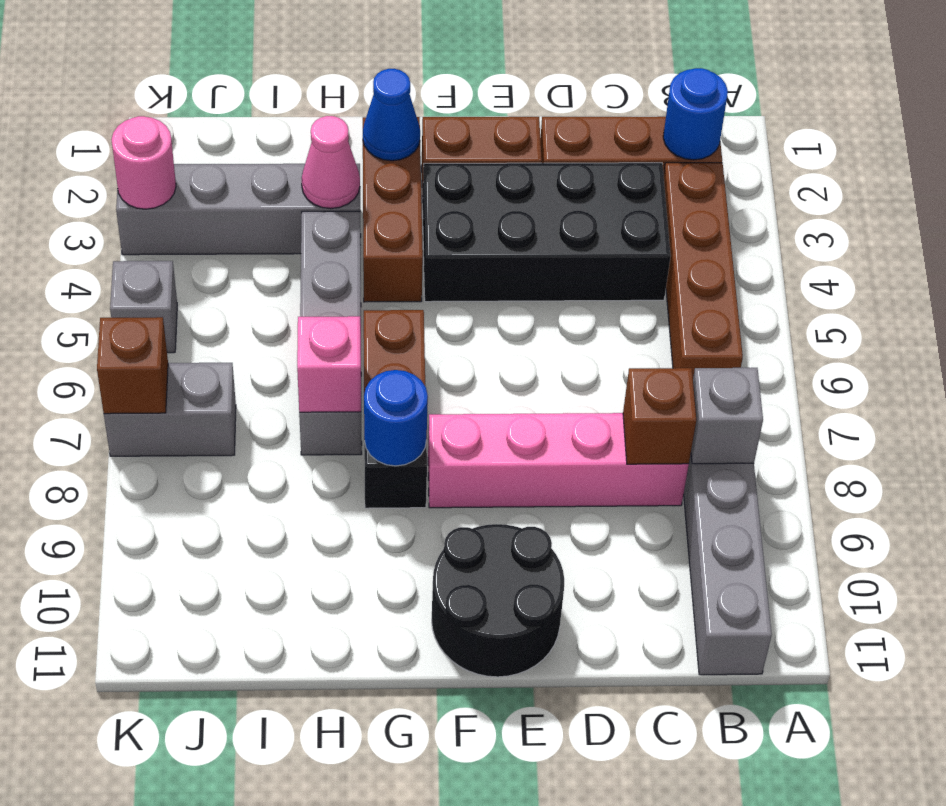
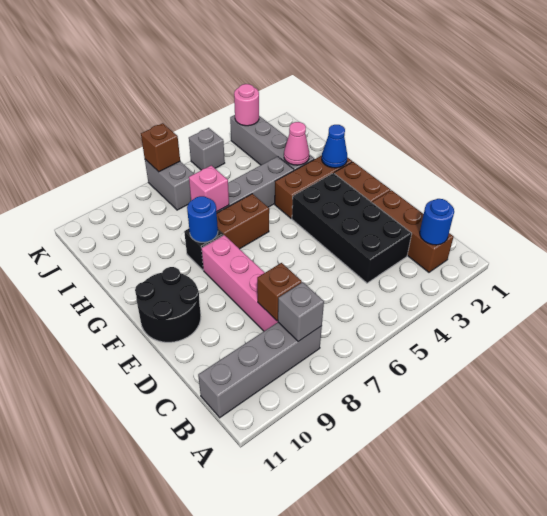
brown 1x4 brick [664,163,743,376] -> none

